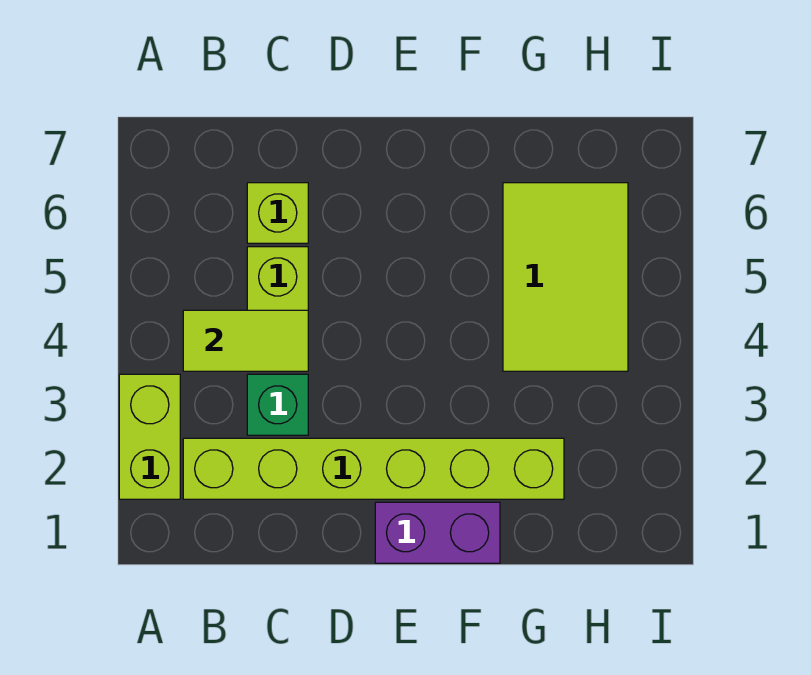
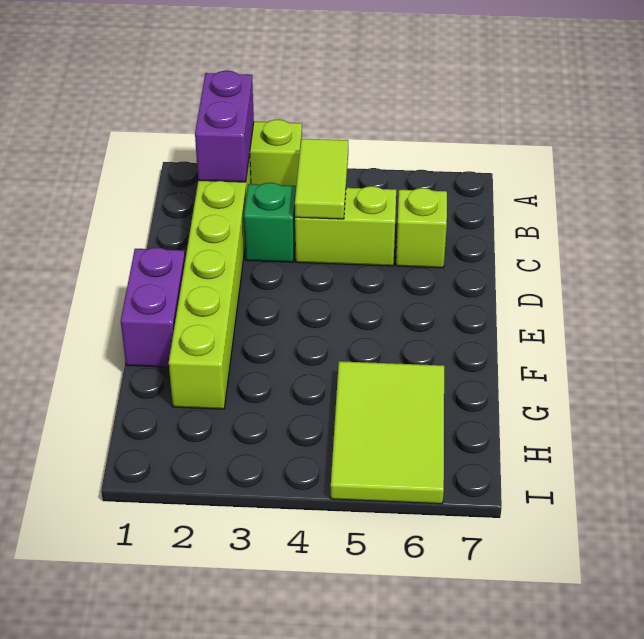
none -> purple 1x2 brick [195,71,254,182]
lime 2x3 tile [503,183,628,371] -> lime 2x3 tile turned to [331,361,444,504]

